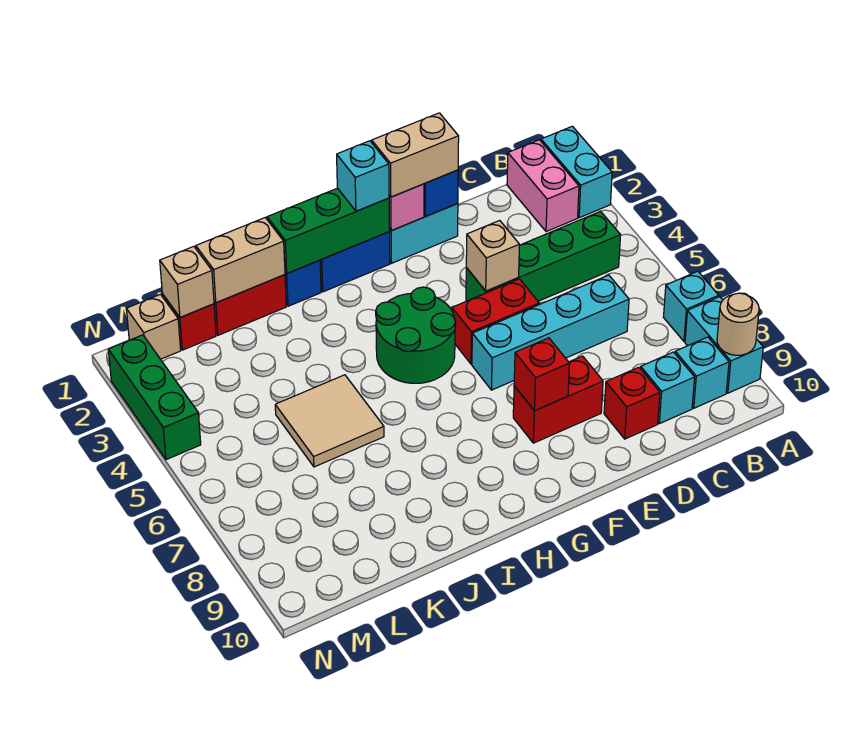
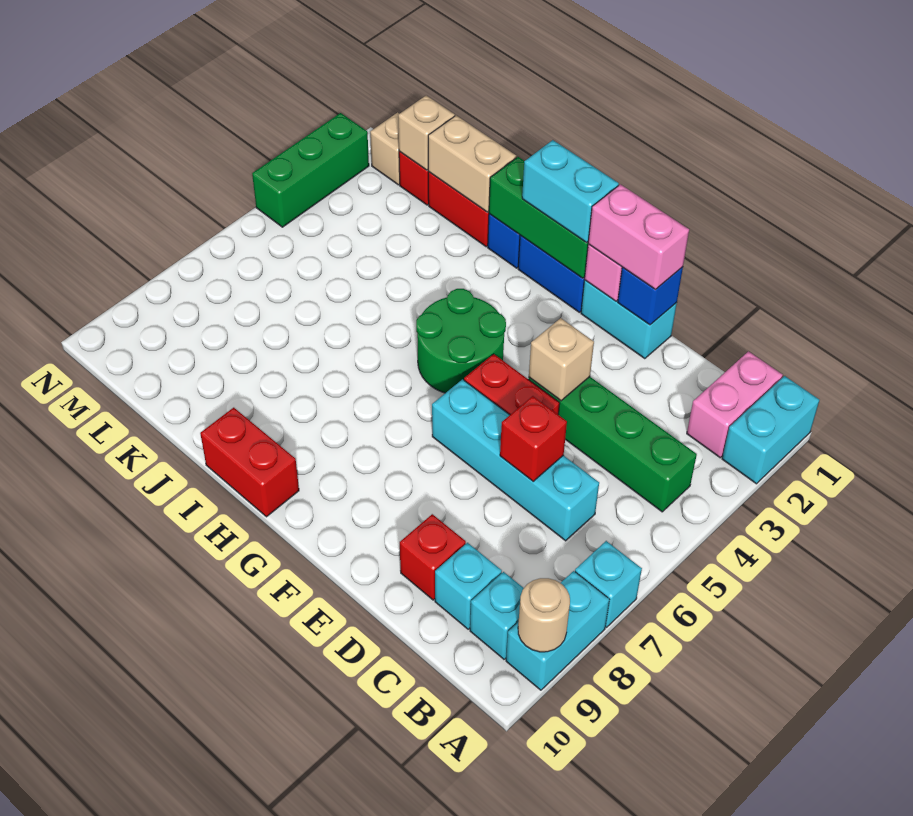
tan 1x2 brick [372,113,459,197] -> pink 1x2 brick [588,184,689,290]
red 1x2 brick [513,356,603,443] -> red 1x2 brick moved to [200,408,299,517]
red 1x1 brick [514,338,570,411] -> red 1x1 brick moved to [500,396,567,481]
cyan 1x1 brick [337,141,389,211] -> cyan 1x2 brick [522,140,619,243]
tan 2x2 tile [275,375,384,467] -> none

